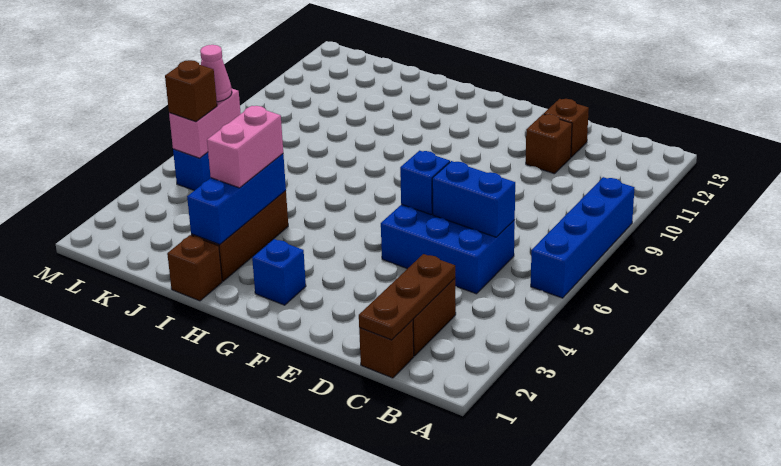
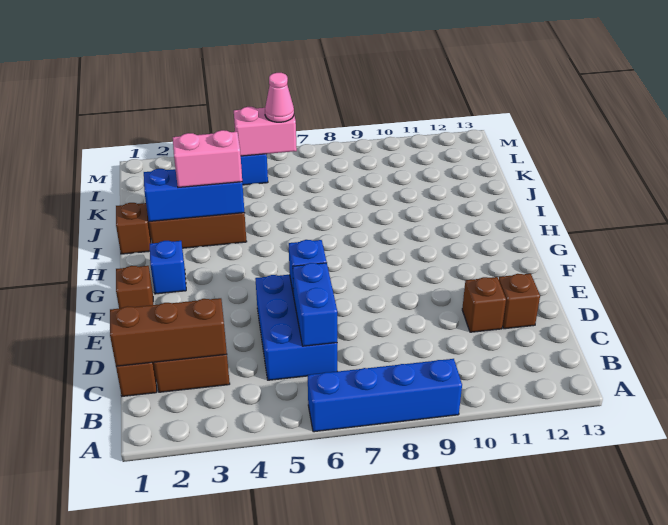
brown 1x3 plate [359,254,455,340] -> brown 1x3 brick [110,298,227,366]
brown 1x1 brick [165,60,217,122] -> brown 1x1 brick moved to [116,266,153,309]

